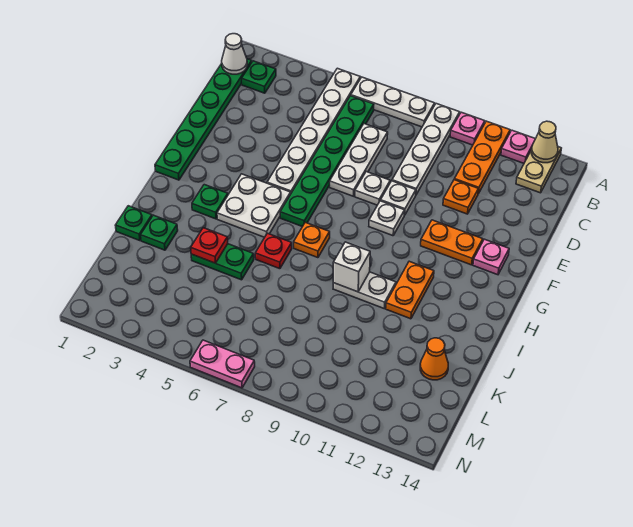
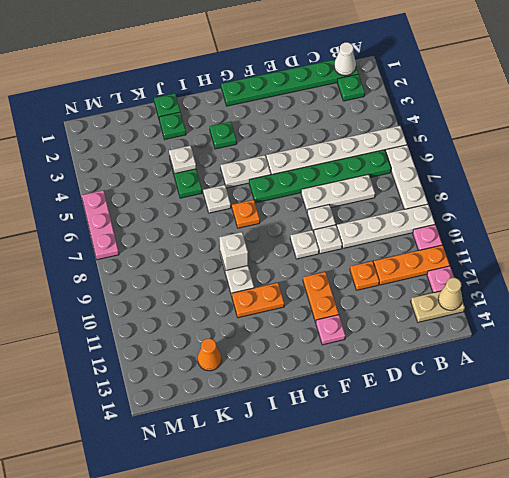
white 2x2 plate [217,174,291,237] -> white 1x2 plate [221,155,271,188]
red 1x1 plate [255,233,292,269] -> white 1x1 plate [203,185,231,213]
red 1x1 plate [191,228,228,263] -> white 1x1 plate [169,146,196,174]
pink 1x2 plate [190,340,255,388] -> pink 1x3 plate [82,190,119,260]

